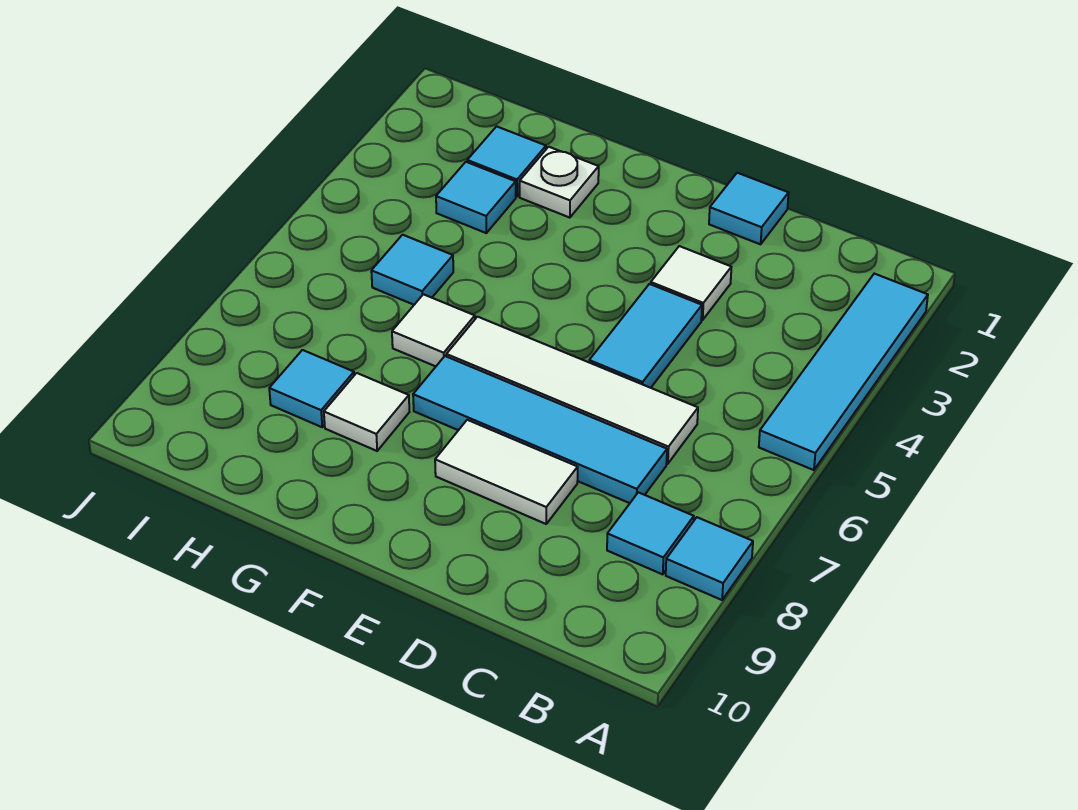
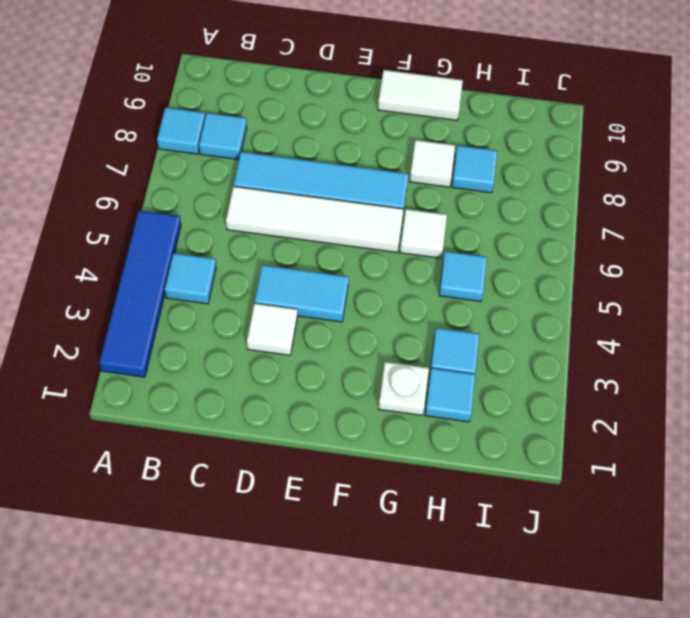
cyan 1x4 tile [759,274,928,470] -> blue 1x4 tile [99,211,181,377]
cyan 1x1 tile [709,173,789,244] -> cyan 1x1 tile moved to [165,253,216,304]
cyan 1x2 tile [589,284,702,388] -> cyan 1x2 tile turned to [255,265,349,322]
white 1x2 tile [435,420,578,524] -> white 1x2 tile moved to [378,70,463,120]

